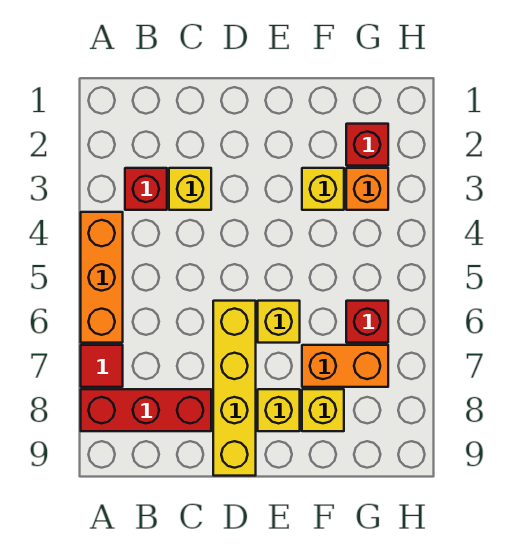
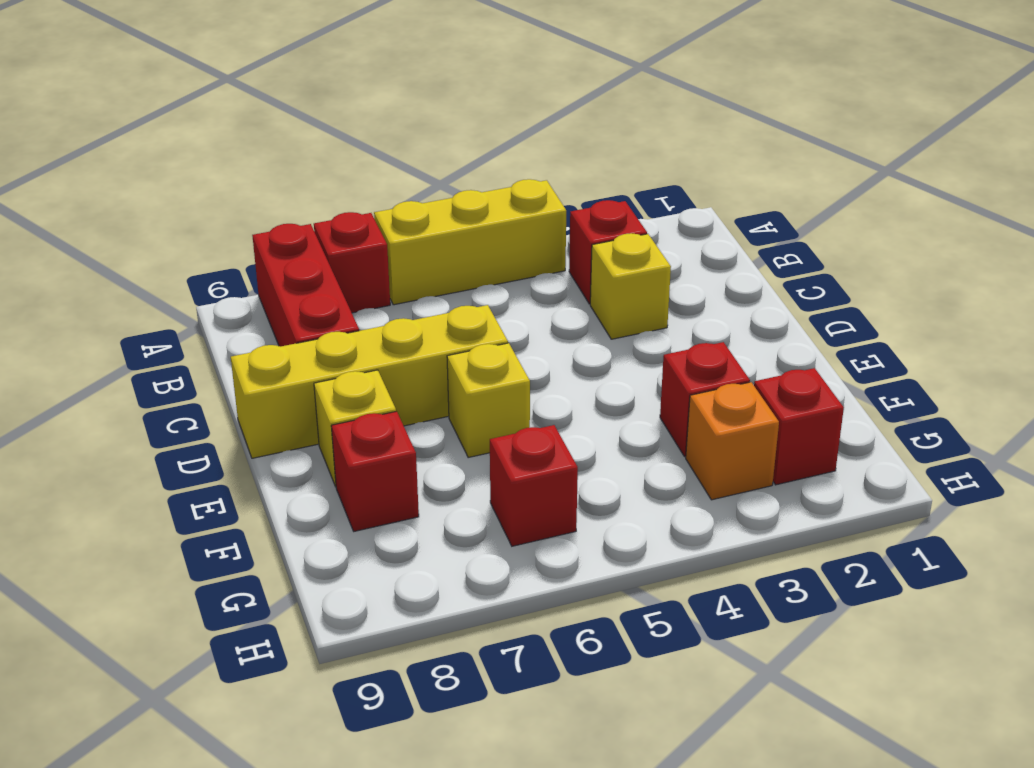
orange 1x3 brick [81,212,123,343] -> yellow 1x3 brick [374,179,566,305]
red 1x1 tile [81,345,123,387] -> red 1x1 brick [314,212,390,313]
yellow 1x1 brick [302,168,344,210] -> red 1x1 brick [660,342,750,457]
orange 1x2 brick [302,345,388,387] -> none
yellow 1x1 brick [302,389,344,431] -> red 1x1 brick [331,411,419,531]

